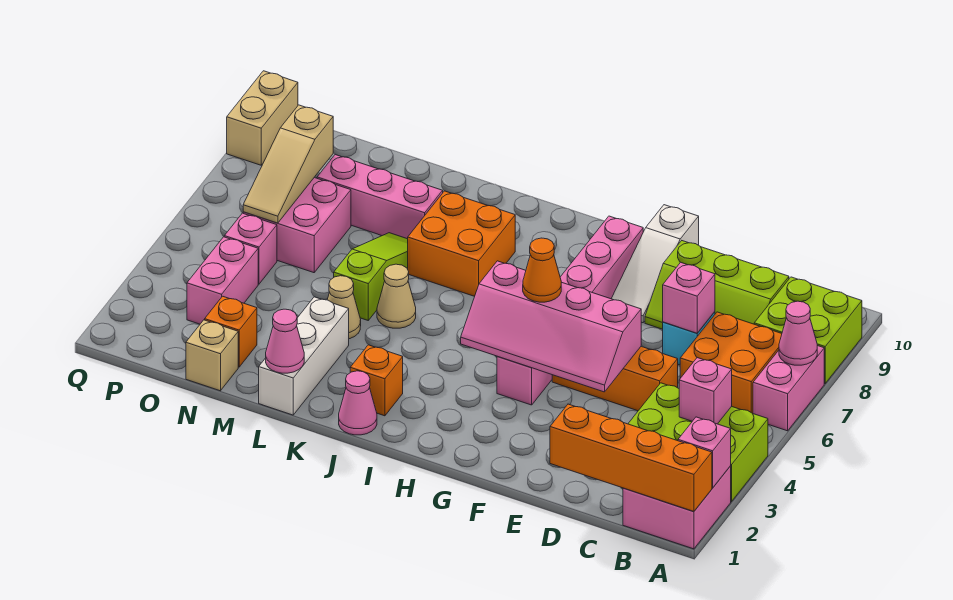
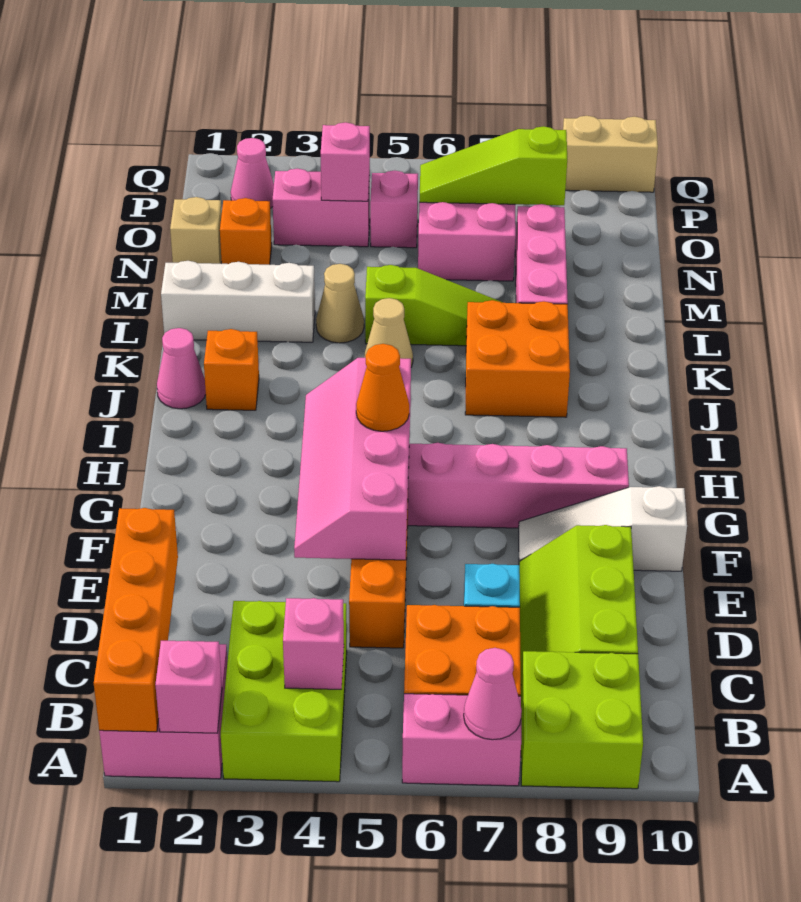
pink 1x1 brick [663,262,715,333] -> pink 1x1 brick moved to [321,122,370,201]
pink 1x1 cone [266,309,304,373] -> pink 1x1 cone moved to [231,138,274,208]
tan 1x3 slope [243,105,333,223] -> lime 1x3 slope [419,126,567,205]

